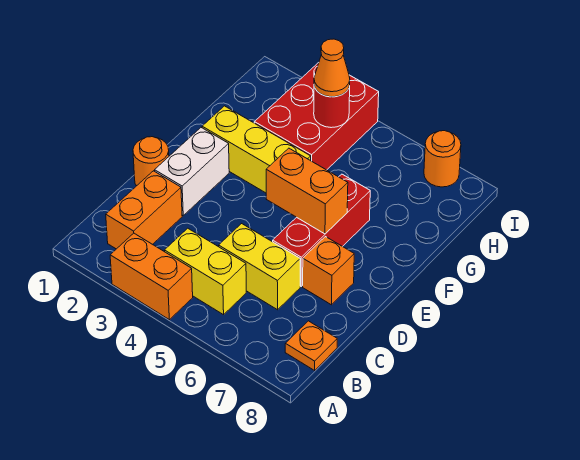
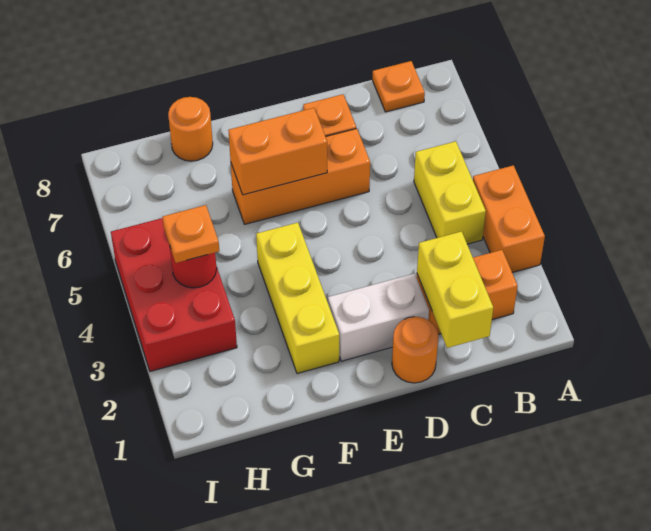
yellow 1x2 brick [219,224,300,310] -> yellow 1x2 brick moved to [417,231,493,348]
red 1x3 brick [273,174,370,286] -> orange 1x3 brick [231,129,370,224]
orange 1x2 brick [266,148,348,234] -> orange 1x2 brick turned to [228,108,327,195]
red 2x3 brick [254,63,379,170] -> red 2x3 brick turned to [111,218,237,371]
orange 1x1 cone [314,39,350,97] -> orange 1x1 plate [162,205,219,263]
orange 1x1 round brick [424,131,461,187] -> orange 1x1 round brick moved to [168,97,213,161]

